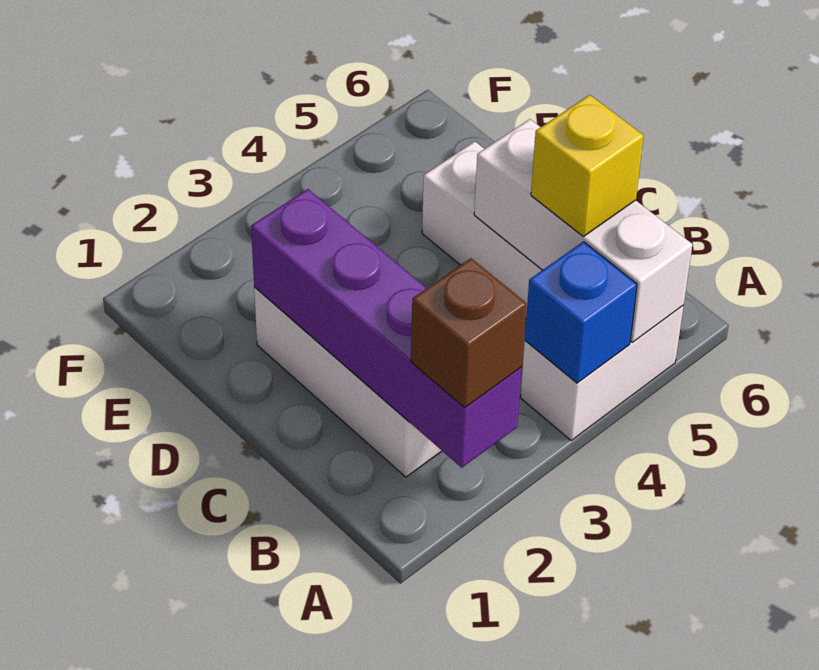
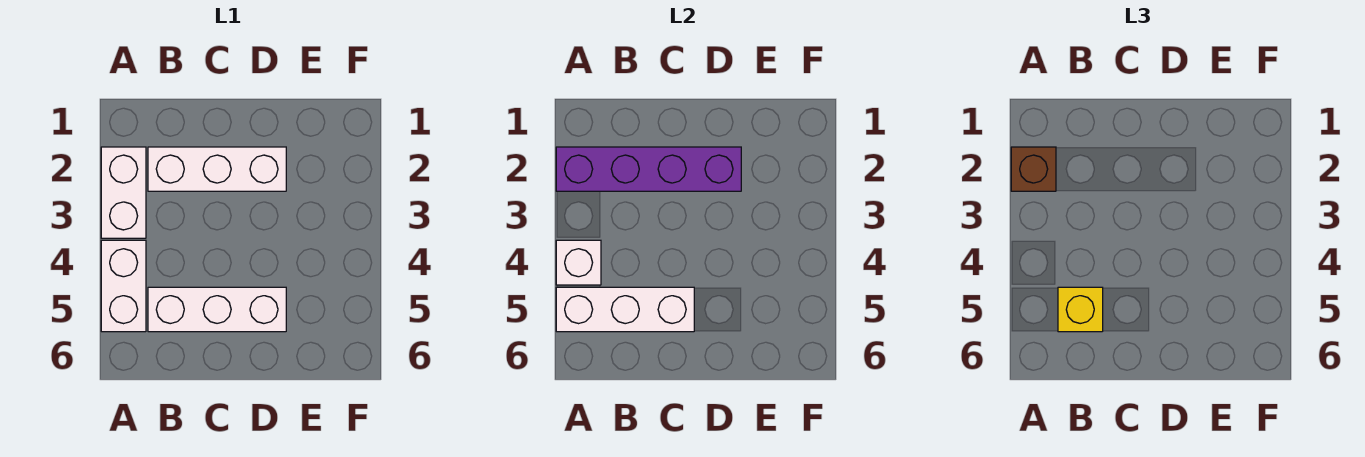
none -> white 1x2 brick [101,147,146,238]
blue 1x1 brick [525,242,637,383] -> white 1x1 brick [556,240,601,285]

